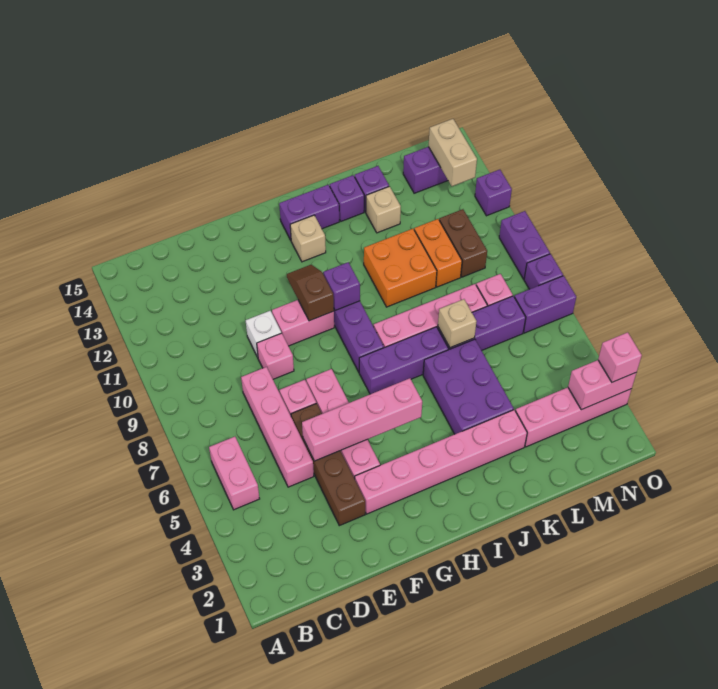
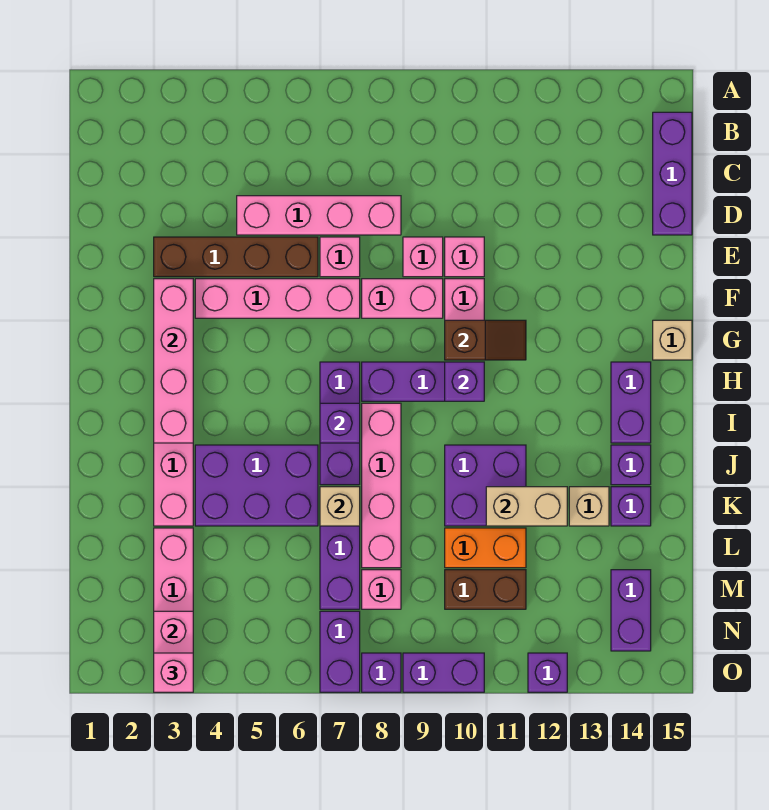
pink 1x2 brick [209,437,260,510] -> pink 1x2 brick moved to [362,279,443,318]
none -> purple 1x3 brick [653,112,692,235]
pink 1x4 brick [302,378,422,461] -> pink 1x4 brick moved to [154,279,193,443]
white 1x1 brick [246,311,281,357] -> pink 1x1 brick [445,237,484,277]
tan 1x1 brick [290,215,326,262] -> tan 1x1 brick moved to [653,320,692,360]
none -> purple 1x1 brick [320,403,360,443]
orange 2x2 brick [364,229,437,307] -> purple 2x2 brick [445,445,526,526]
tan 1x2 brick [429,119,477,186] -> tan 1x2 brick moved to [486,487,567,526]

